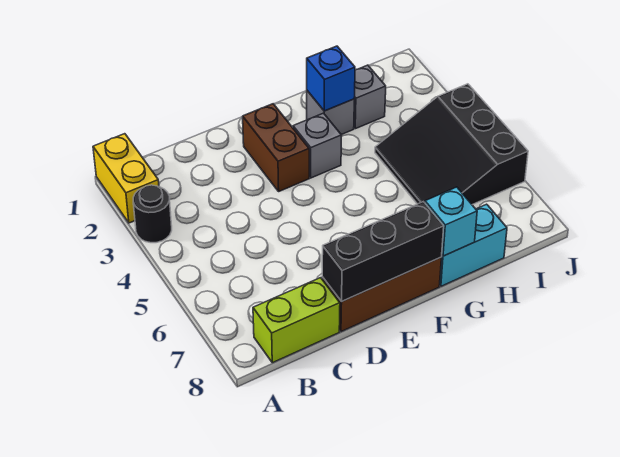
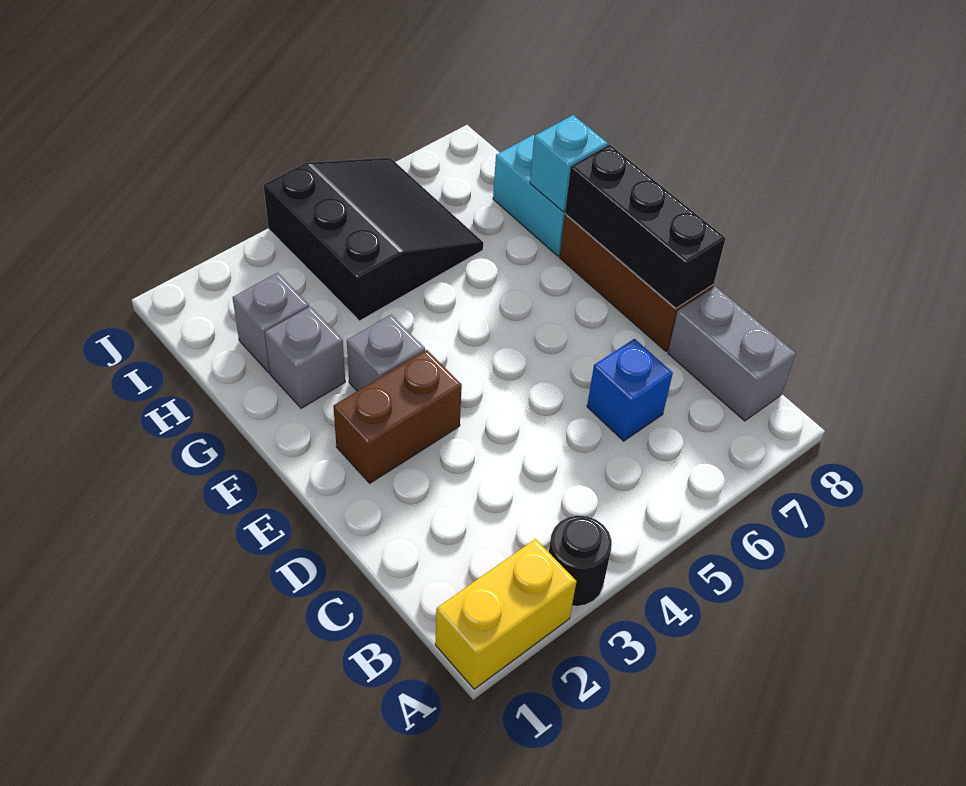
lime 1x2 brick [253,278,340,363] -> grey 1x2 brick [668,286,796,421]
blue 1x1 brick [307,46,355,111] -> blue 1x1 brick moved to [587,339,673,441]
black 3x3 slope [375,84,528,205] -> black 3x3 slope turned to [264,158,483,321]

